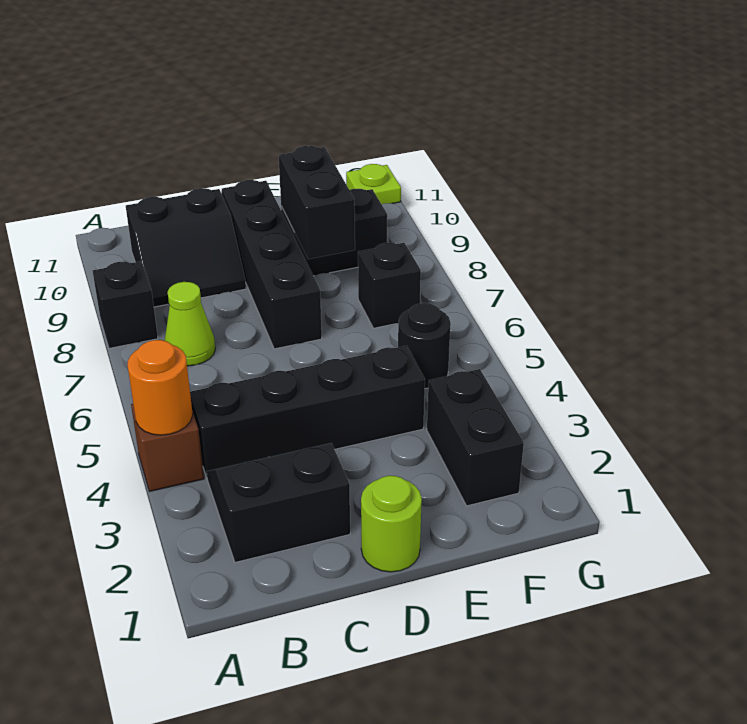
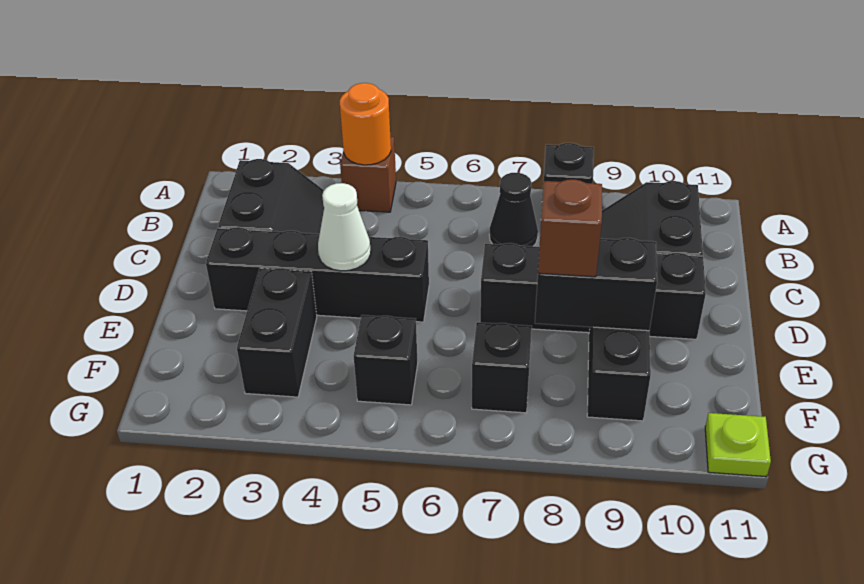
black 1x4 brick [190,346,425,477] -> black 1x4 brick turned to [206,227,429,322]
lime 1x1 cone [165,282,215,366] -> black 1x1 cone [489,173,538,246]
lime 1x1 round brick [361,476,422,572] -> none
none -> white 1x1 cone [318,183,371,271]
none -> brown 1x1 brick [538,179,602,277]
black 1x2 brick [427,369,524,506] -> black 1x2 brick turned to [237,268,317,397]
black 1x1 round brick [398,303,451,389] -> black 1x1 brick [354,315,418,405]

